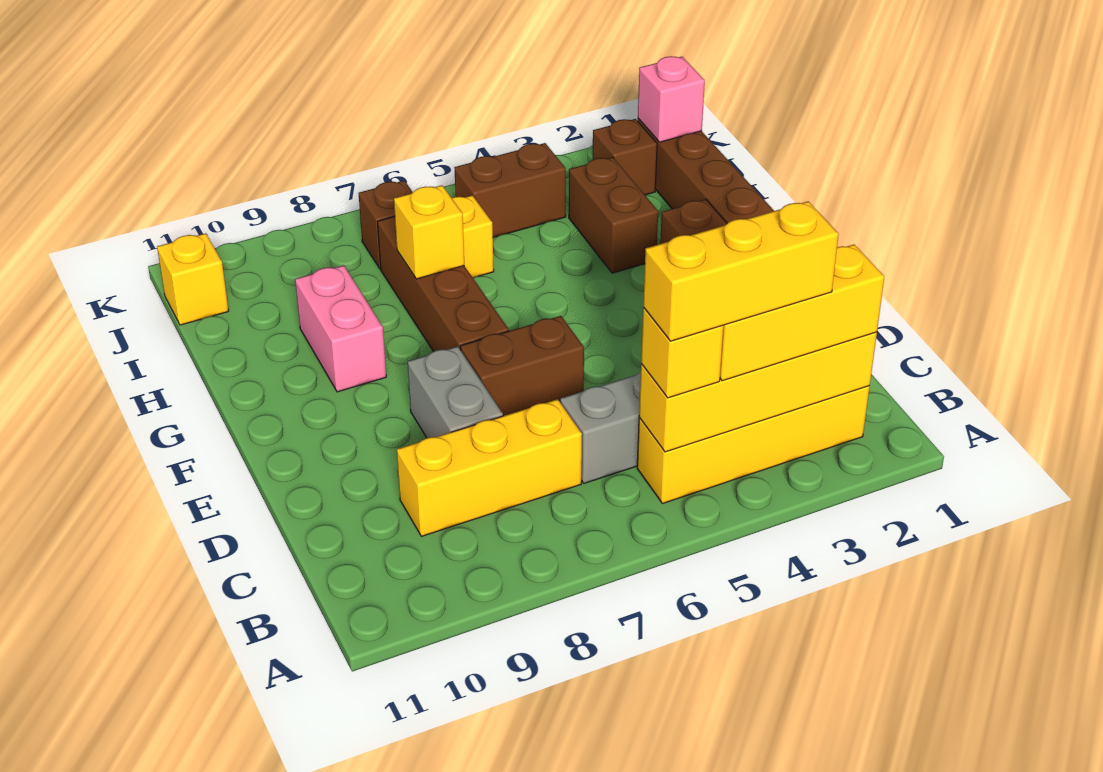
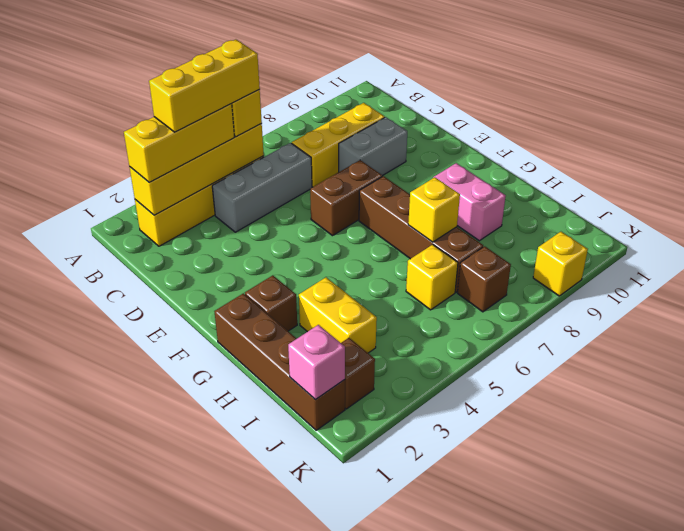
grey 1x2 brick [408,346,503,438] -> grey 1x2 brick turned to [339,117,407,176]
brown 1x2 brick [569,157,658,273] -> yellow 1x2 brick [299,277,377,353]
brown 1x2 brick [454,143,566,237] -> none
yellow 1x1 brick [157,233,229,325] -> yellow 1x1 brick moved to [533,232,588,296]

